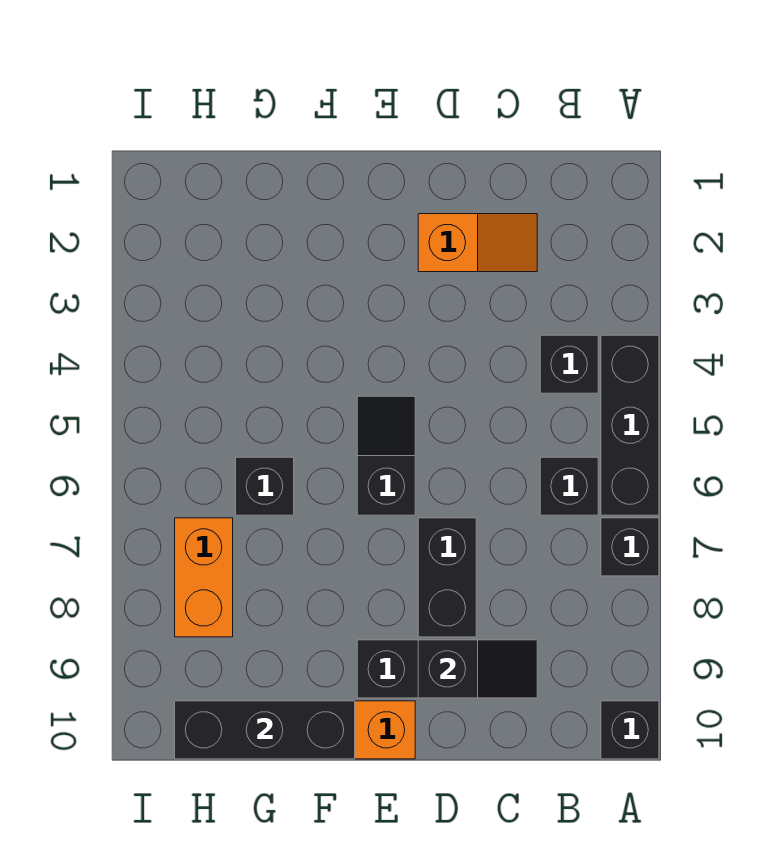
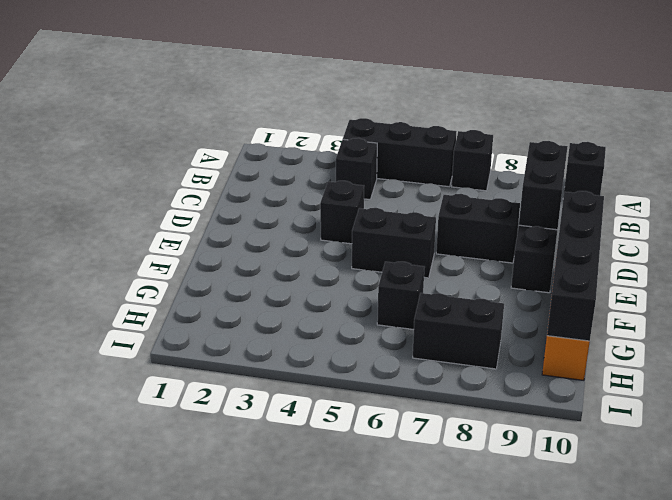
black 1x1 brick [540,457,598,515] -> black 1x1 brick moved to [320,181,364,244]
orange 1x2 slope [418,214,537,272] -> none
black 1x2 slope [418,640,537,698] -> black 1x2 brick [519,141,568,230]
black 1x2 slope [357,396,415,515] -> black 1x2 brick [352,208,436,278]
black 1x3 brick [175,701,355,759] -> black 1x4 brick [547,191,604,341]
orange 1x2 brick [175,518,233,637] -> black 1x2 brick [413,293,504,369]

